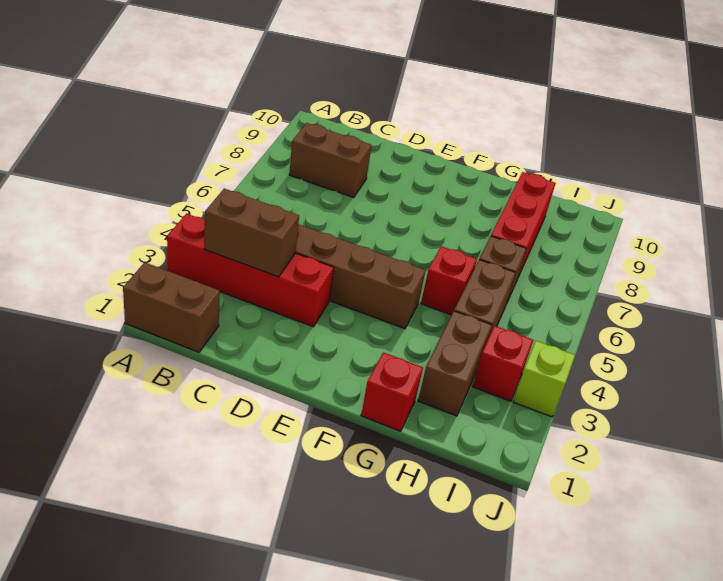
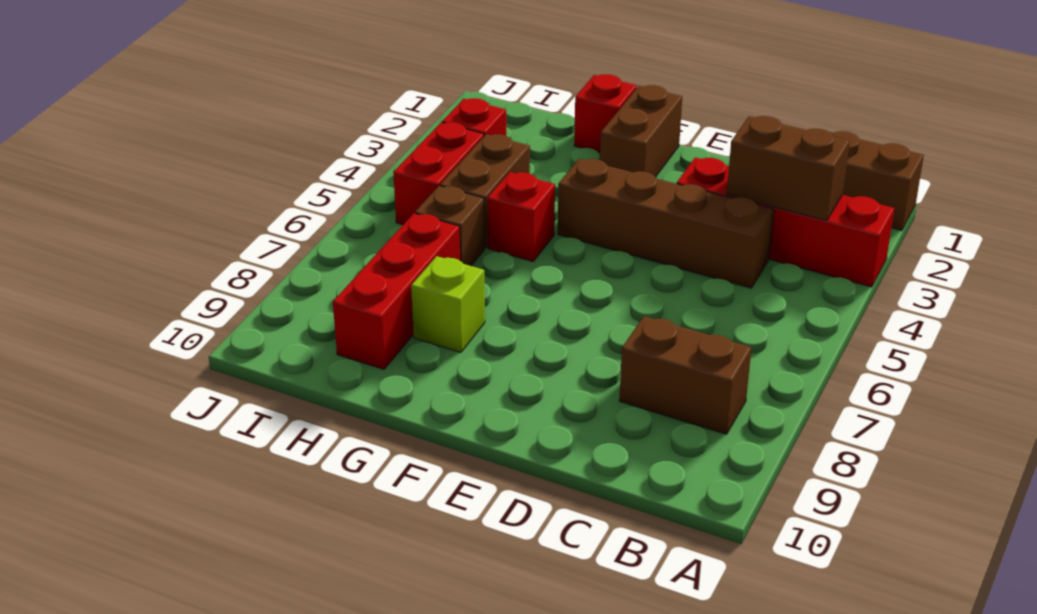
brown 1x2 brick [418,311,492,416] -> brown 1x2 brick moved to [600,85,682,177]
none -> red 1x2 brick [393,122,484,225]
lime 1x1 brick [513,341,575,417] -> lime 1x1 brick moved to [411,256,485,352]

